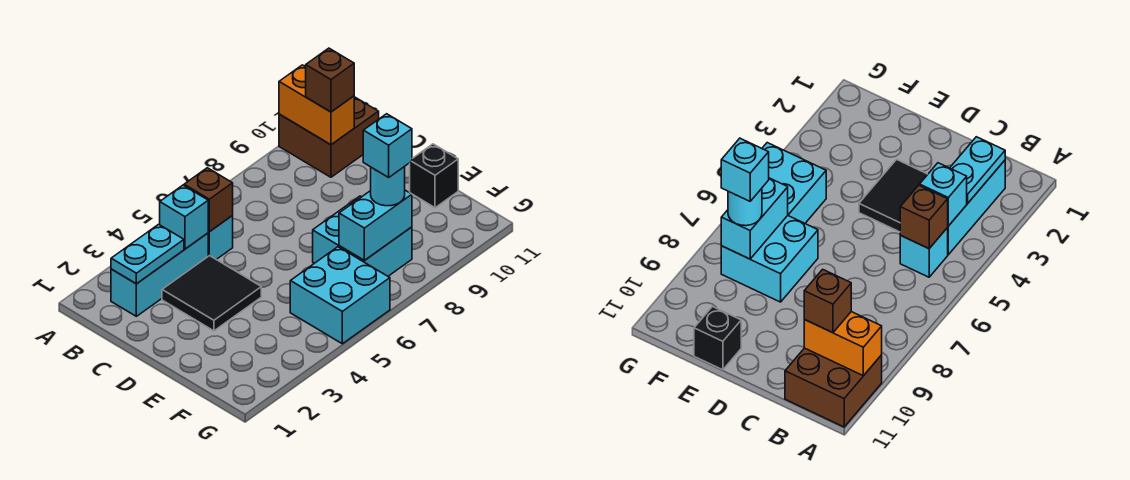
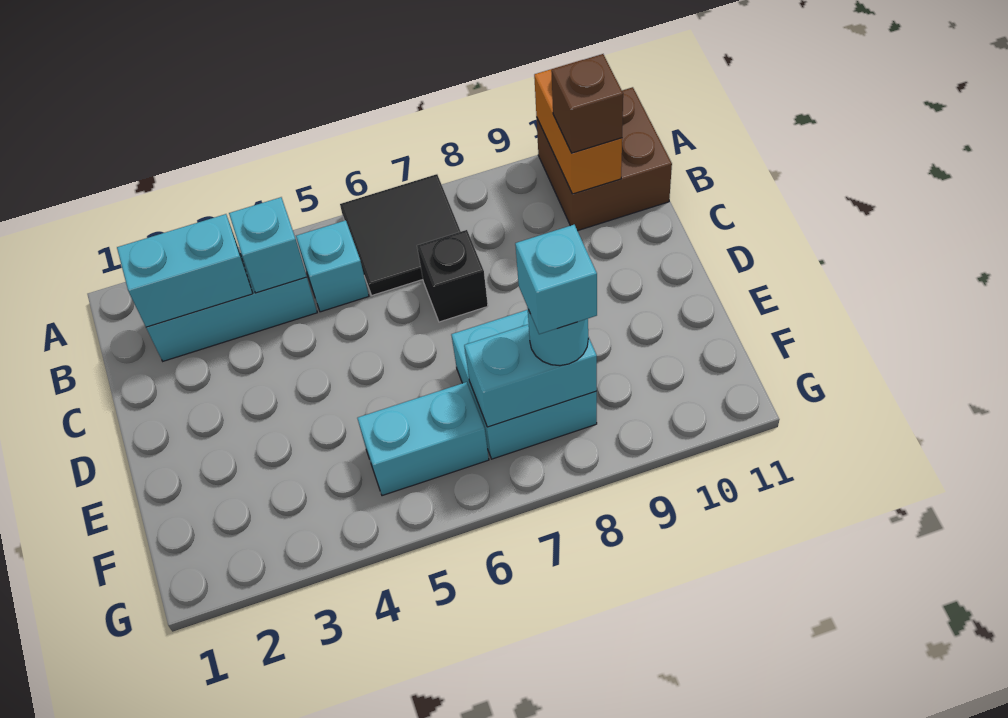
cyan 1x2 plate [111,224,184,284] -> cyan 1x2 brick [117,214,253,327]
brown 1x1 brick [184,168,233,232] -> none
black 2x2 tile [162,256,261,331] -> black 2x2 tile moved to [340,174,461,295]
black 1x1 brick [410,144,458,208] -> black 1x1 brick moved to [417,230,488,322]
cyan 2x2 brick [290,247,390,344] -> cyan 1x2 brick [357,382,489,496]

